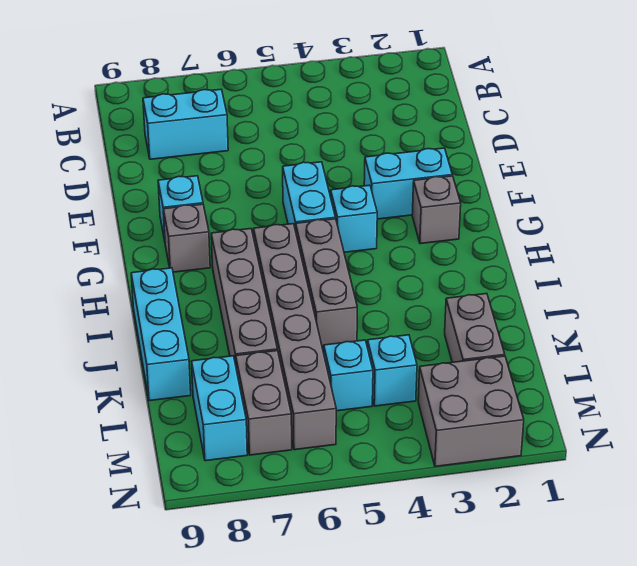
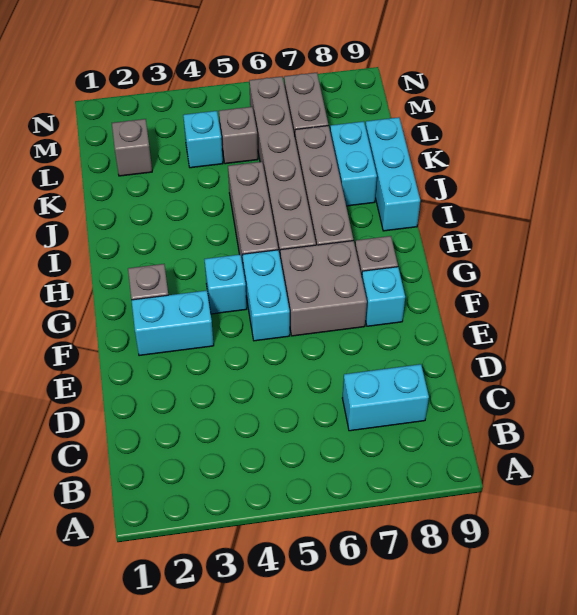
grey 1x2 brick [445,294,505,362] -> grey 1x1 brick [112,119,152,176]
cyan 1x1 brick [324,340,373,411] -> grey 1x1 brick [219,107,258,164]
cyan 1x2 brick [192,356,247,461] -> cyan 1x2 brick moved to [330,121,377,206]
grey 2x2 brick [418,356,524,466] -> grey 2x2 brick moved to [280,241,367,336]

